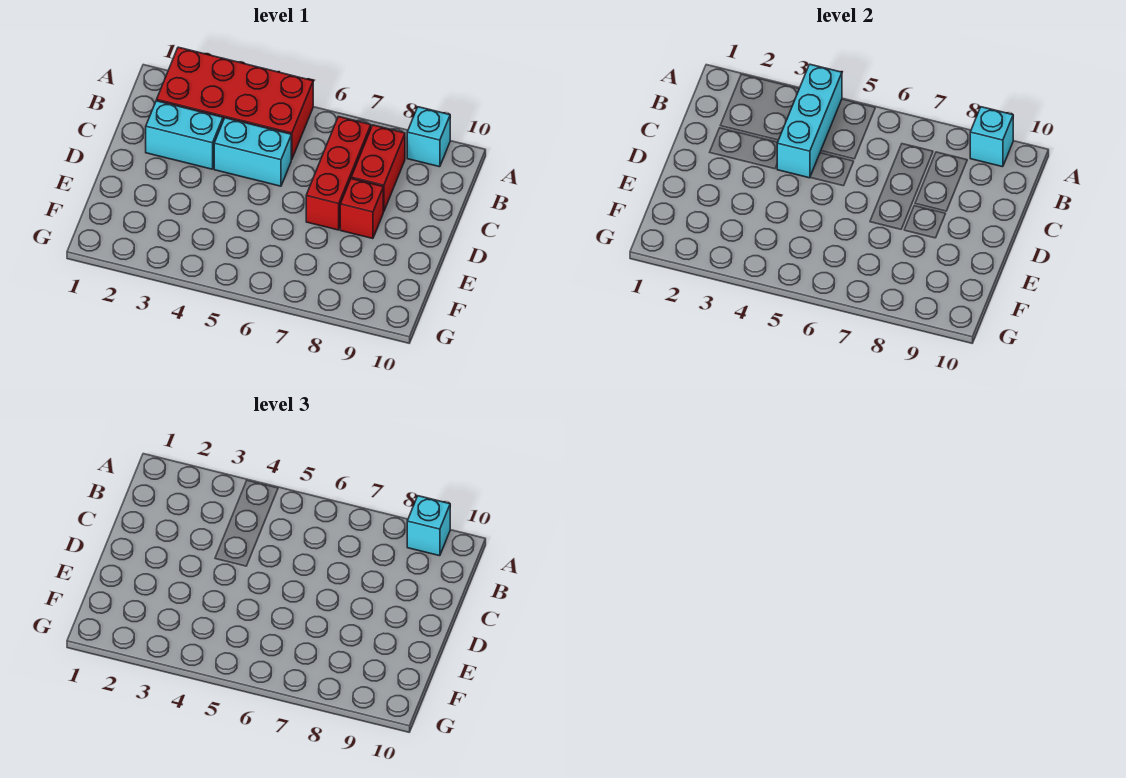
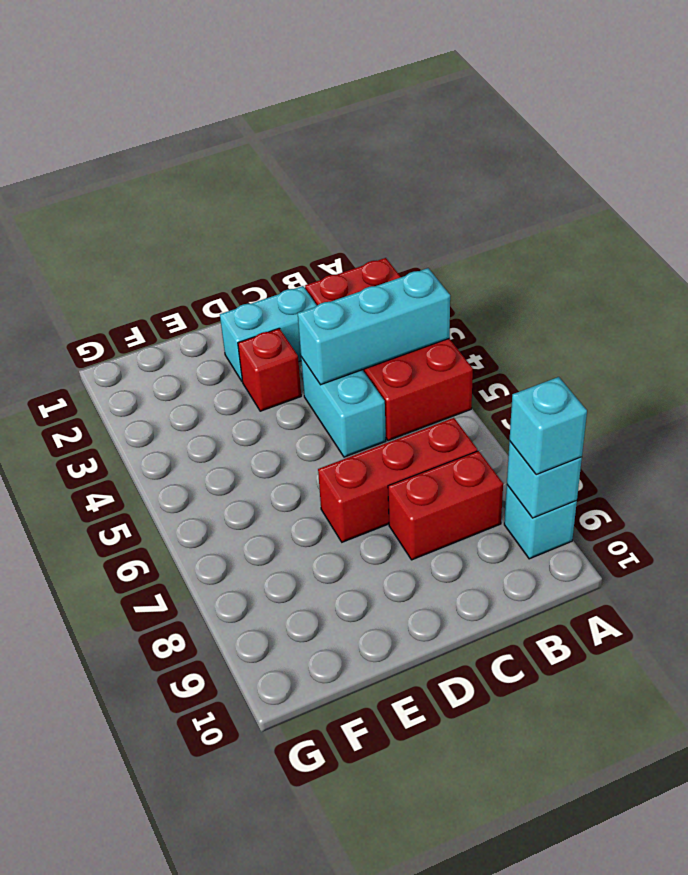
cyan 1x2 brick [146,101,223,169] -> cyan 1x2 brick turned to [220,286,317,381]
red 1x1 brick [340,179,383,239] -> red 1x1 brick moved to [238,328,301,411]

